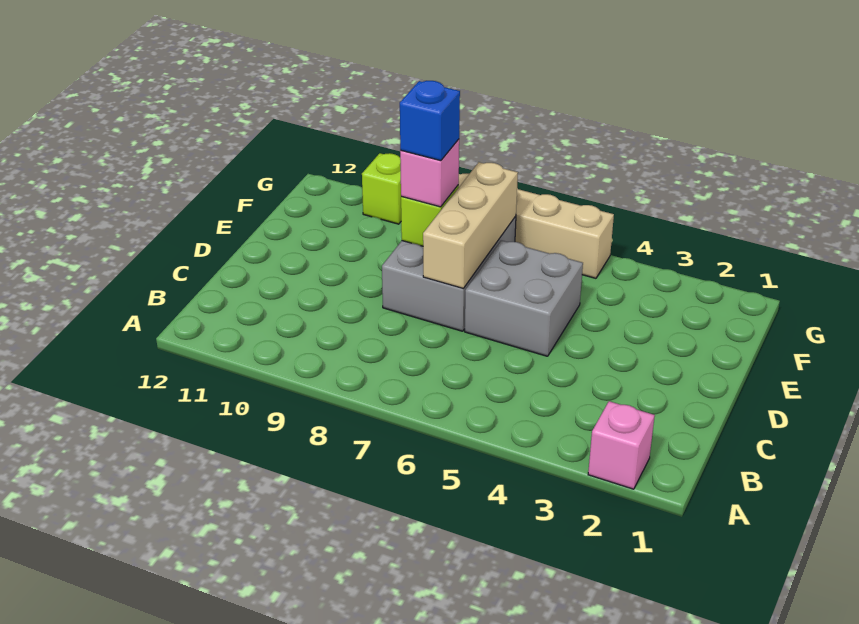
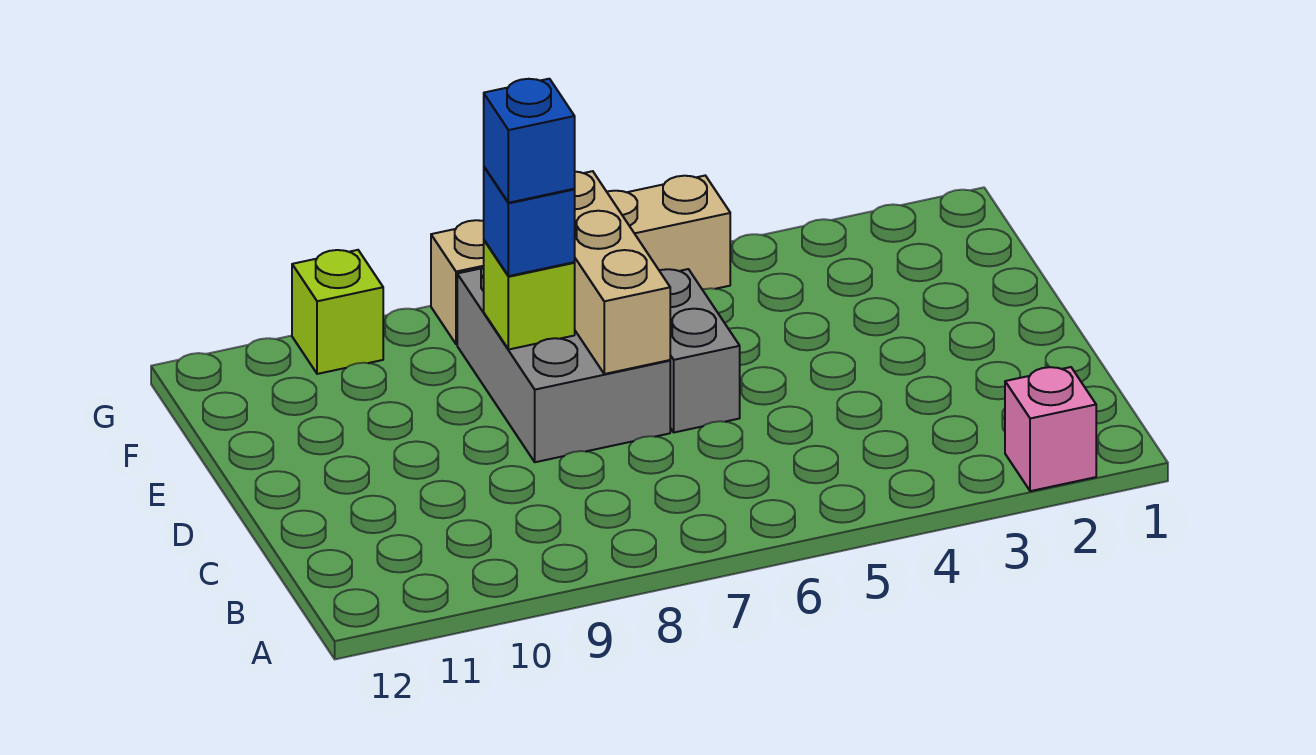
grey 2x2 brick [465,240,583,356] -> grey 1x2 brick [659,269,740,432]
pink 1x1 brick [400,139,459,207] -> blue 1x1 brick [484,167,575,276]

